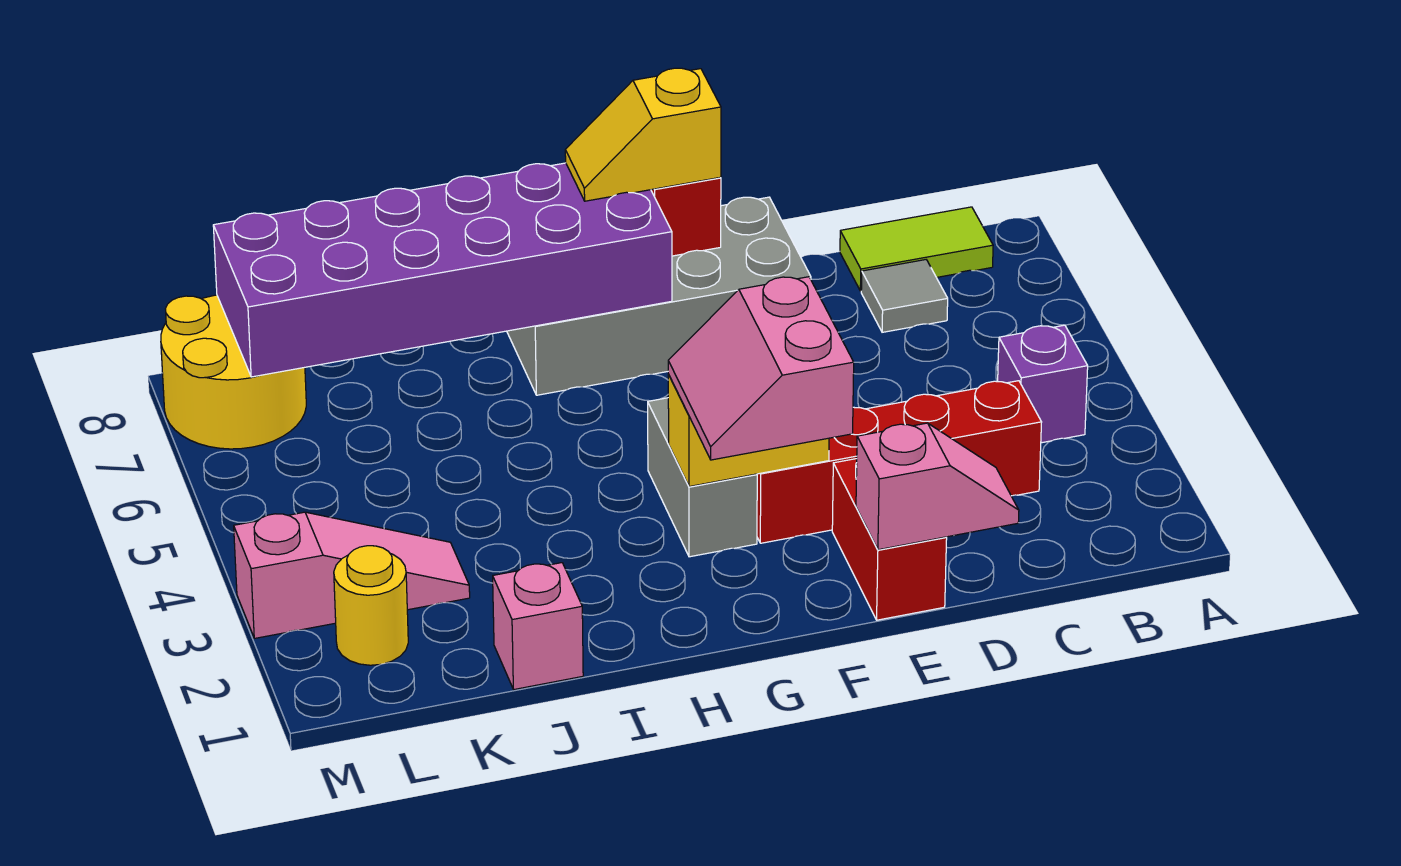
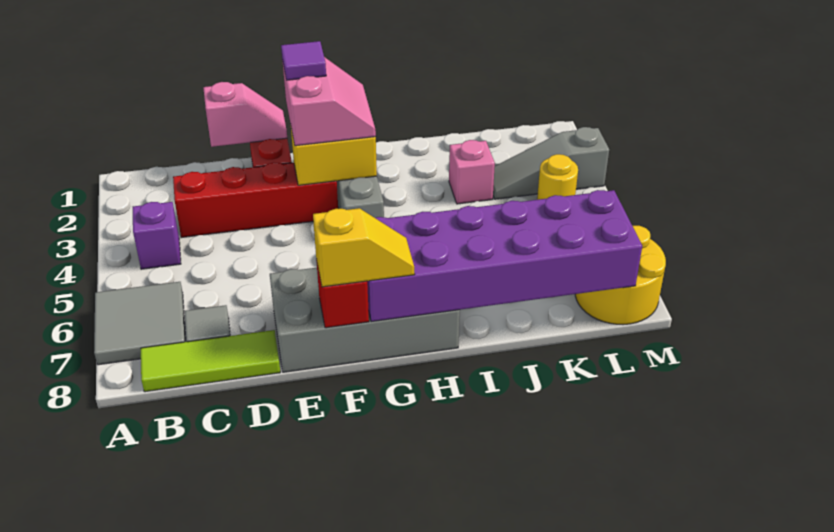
none -> grey 2x2 tile [94,282,186,365]
lime 1x2 tile [840,207,993,291] -> lime 1x3 tile [141,330,280,392]
pink 1x2 slope [856,423,1019,550] -> pink 1x2 slope turned to [203,82,287,147]
none -> purple 1x1 tile [281,41,326,80]
pink 1x1 brick [493,563,583,689] -> pink 1x1 brick moved to [449,140,495,204]
pink 1x3 slope [234,512,470,638] -> grey 1x3 slope [493,127,609,199]
yellow 1x1 round brick [334,546,408,665] -> yellow 1x1 round brick moved to [537,154,578,200]

